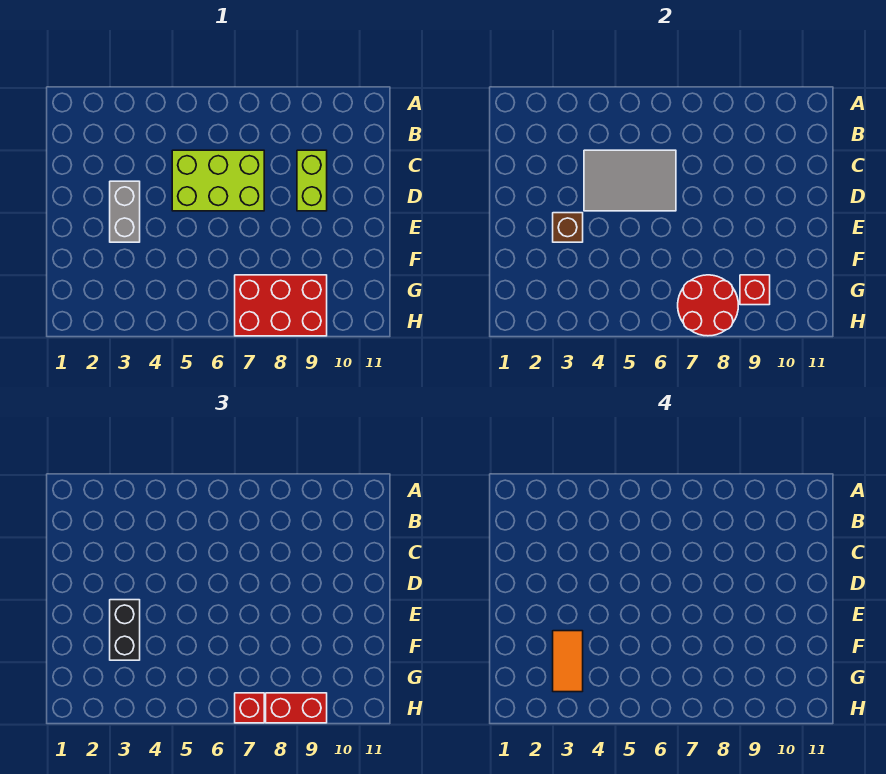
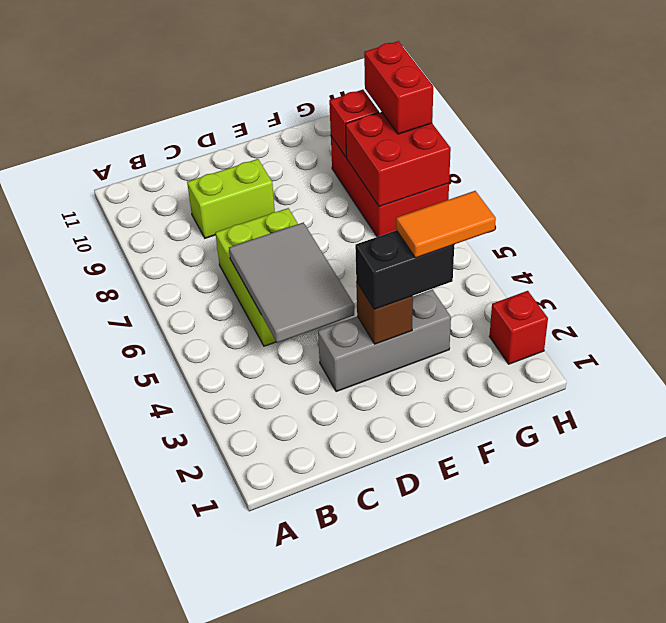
grey 1x2 brick [110,181,140,242] -> grey 1x3 brick [318,289,451,391]
red 2x2 round brick [678,275,738,336] -> red 2x2 brick [346,112,451,207]
red 1x1 brick [235,693,264,723] -> red 1x1 brick moved to [489,291,548,364]

